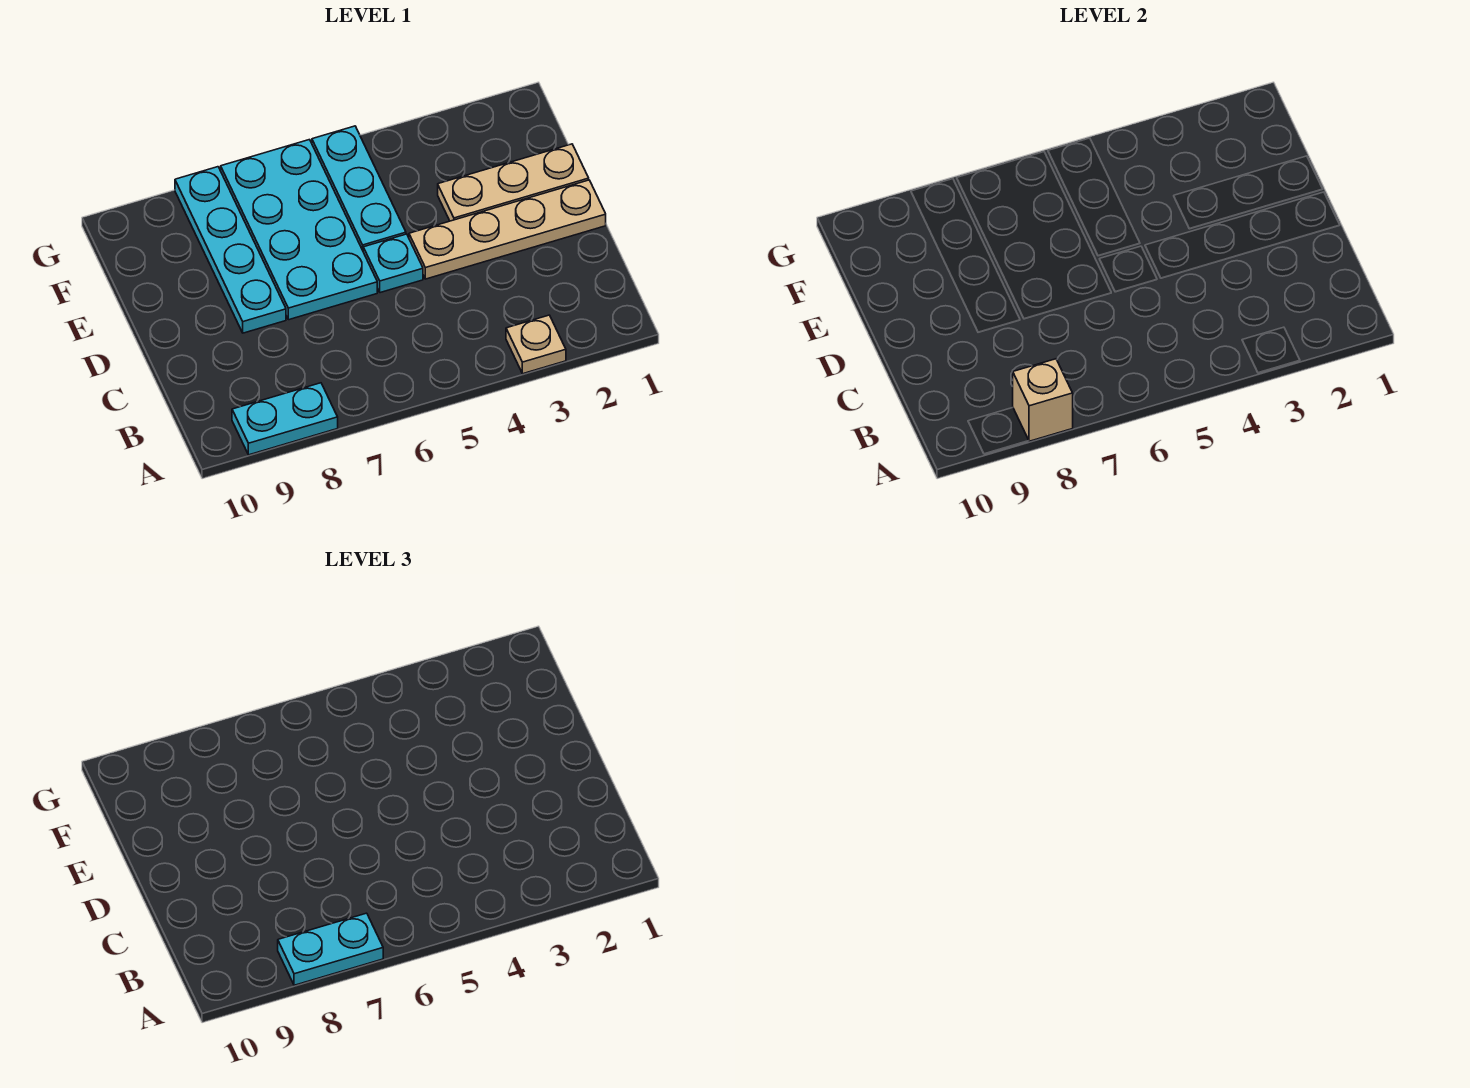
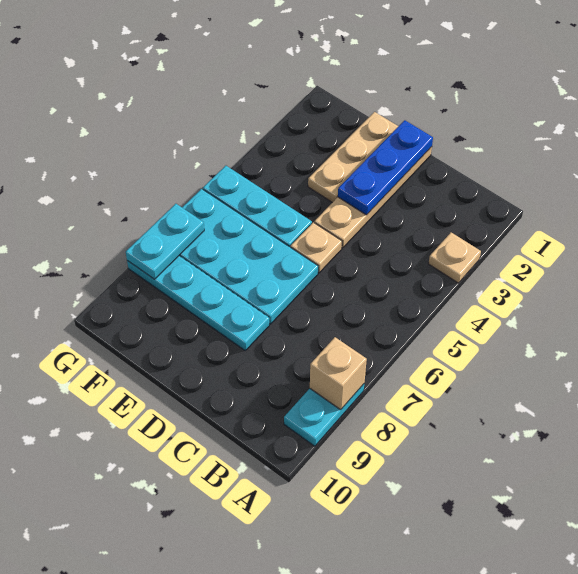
cyan 1x2 plate [278,913,383,985] -> cyan 1x2 plate moved to [126,204,204,279]
none -> blue 1x3 plate [338,120,433,215]
cyan 1x1 plate [363,234,423,293] -> tan 1x1 plate [291,222,342,273]

